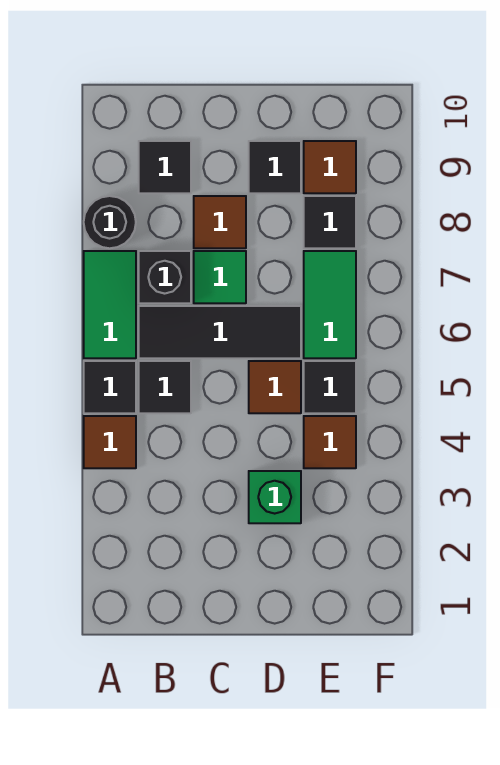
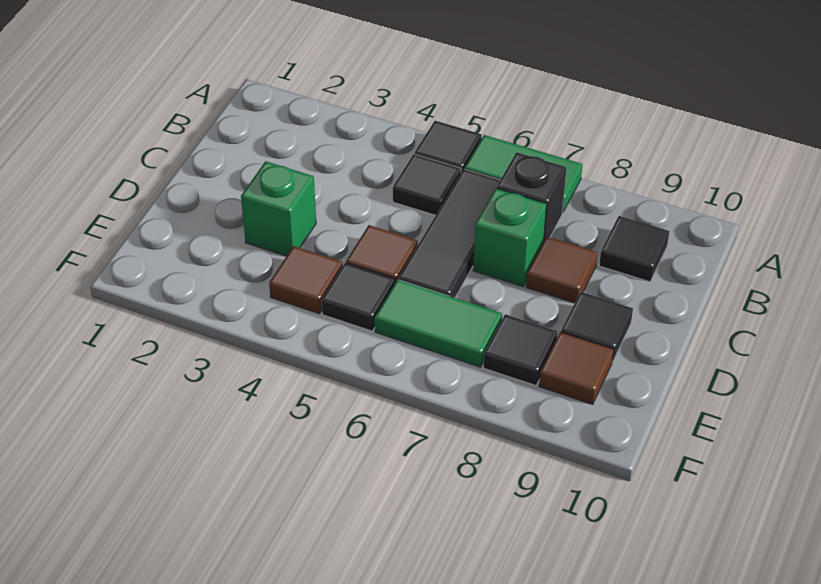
brown 1x1 tile [84,416,136,468] -> none
black 1x1 round brick [84,196,136,248] -> none
green 1x1 tile [194,251,246,303] -> green 1x1 brick [473,188,547,287]

